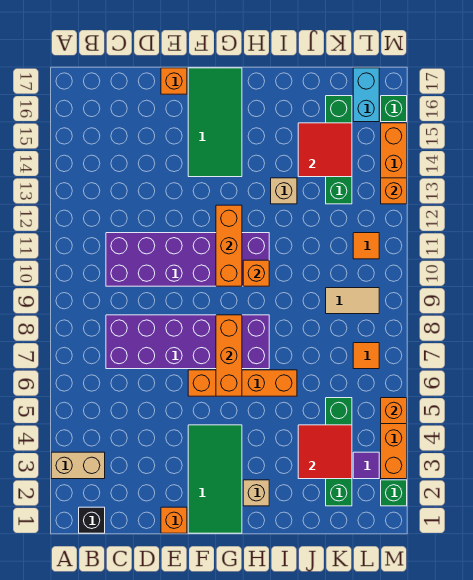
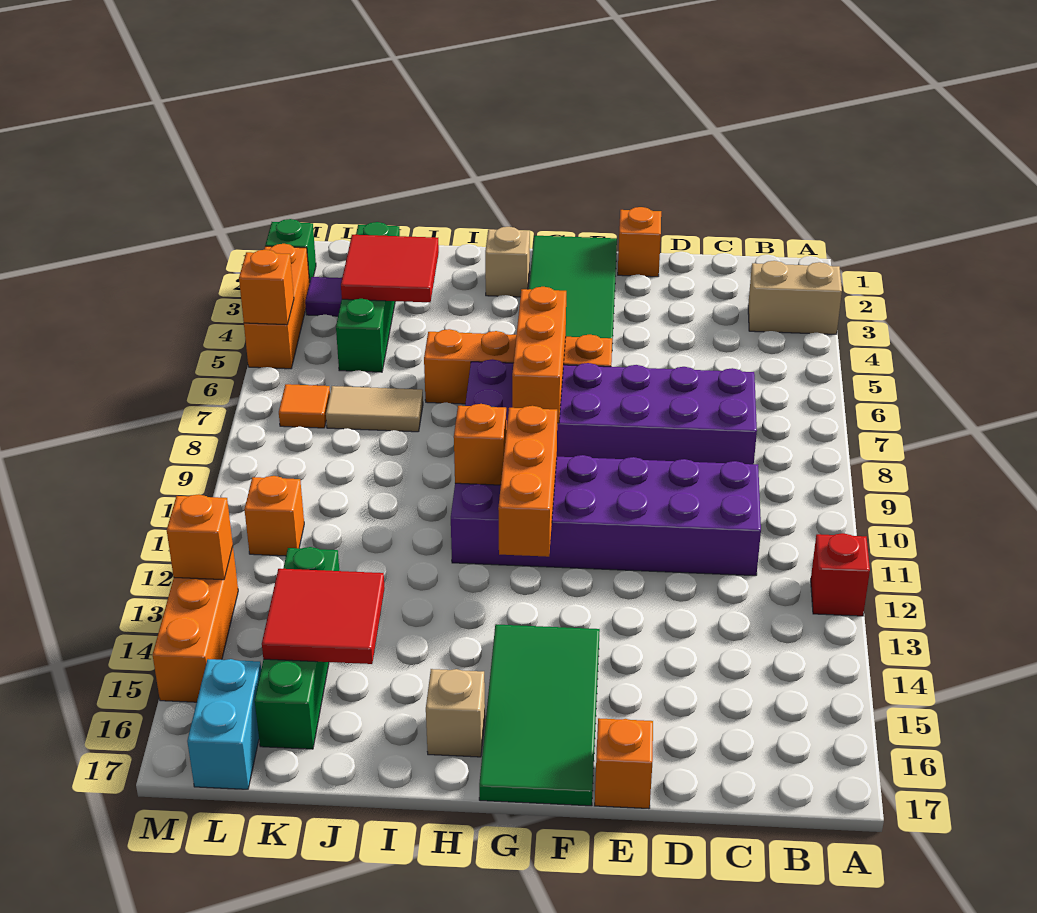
none -> red 1x1 brick [811,533,870,616]
black 1x1 brick [79,507,105,533] -> none
tan 1x1 brick [271,178,297,204] -> tan 1x1 brick moved to [426,669,485,757]
tan 1x2 tile [326,288,379,314] -> tan 1x2 tile moved to [326,386,423,432]
orange 1x1 tile [353,233,379,259] -> orange 1x1 brick [244,476,304,556]
green 1x1 brick [381,96,407,122] -> none

